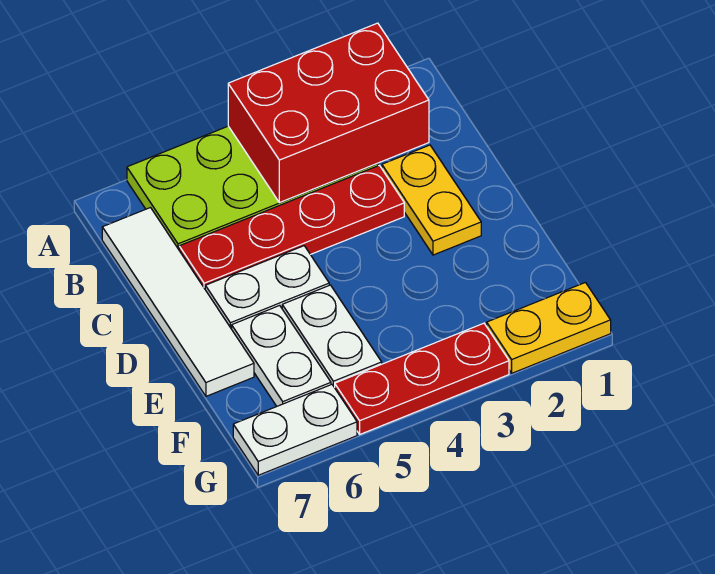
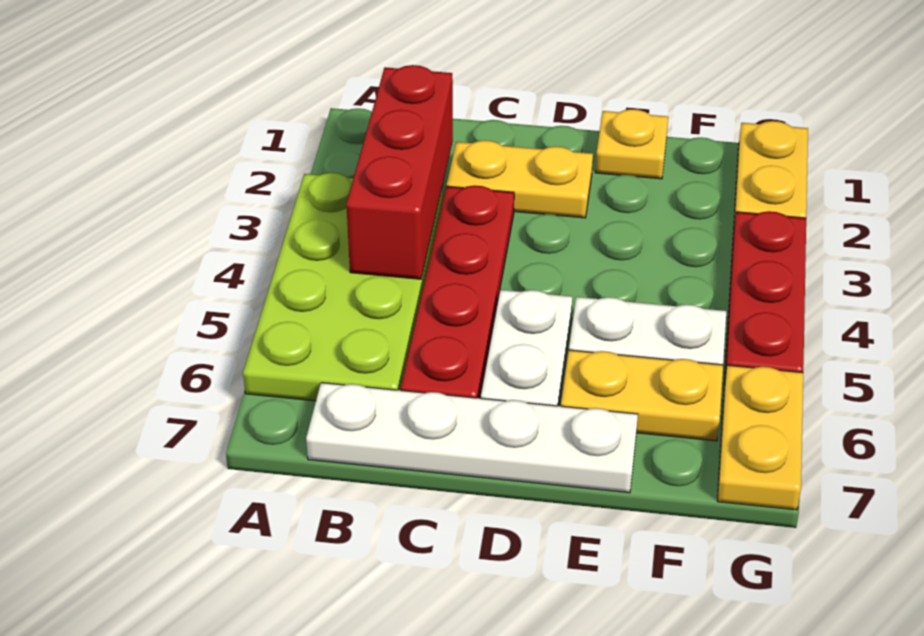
red 2x3 brick [228,23,429,203] -> red 1x3 brick [346,65,453,279]
white 1x4 tile [102,208,254,396] -> white 1x4 plate [306,383,638,493]
none -> yellow 1x1 plate [595,109,668,179]
white 1x2 plate [232,305,331,406] -> yellow 1x2 plate [561,350,723,441]
white 1x2 plate [233,385,357,475] -> yellow 1x2 plate [718,365,803,510]

